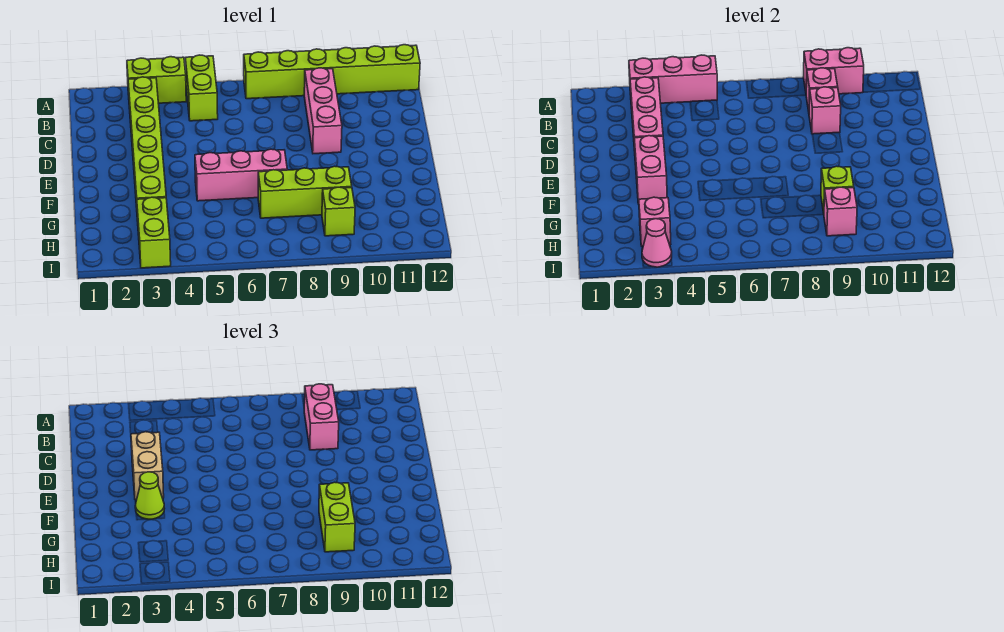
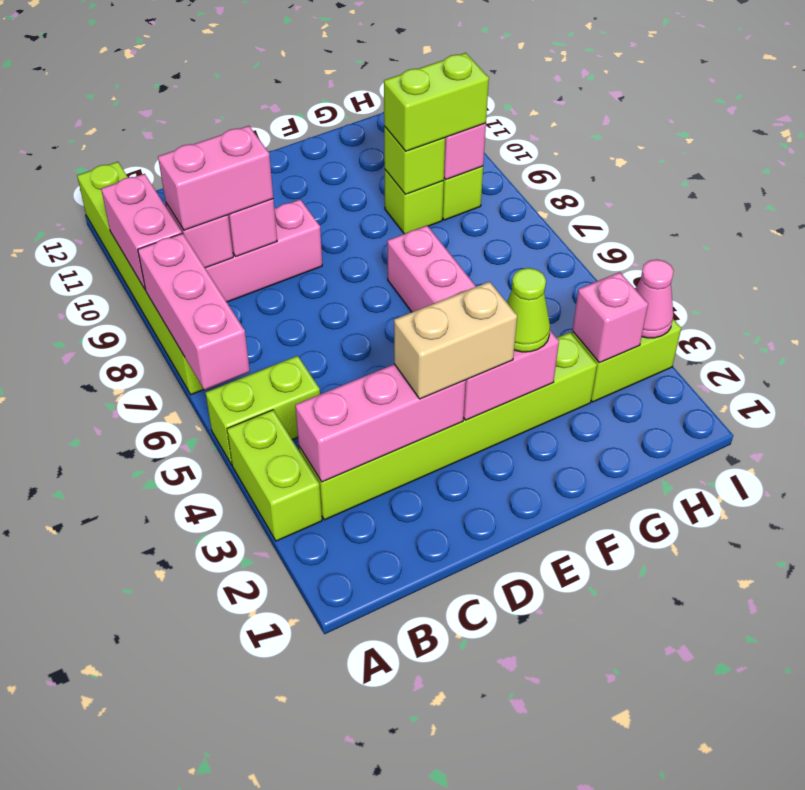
pink 1x3 brick [629,55,717,103] -> pink 1x3 brick moved to [138,233,250,390]
lime 1x3 brick [258,166,352,218] -> lime 1x1 brick [385,170,444,234]

